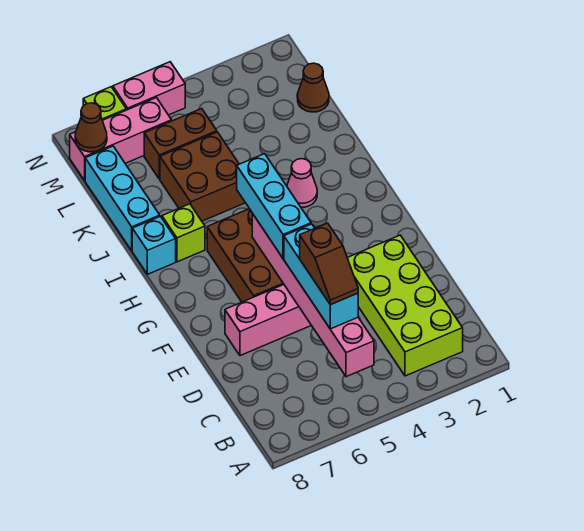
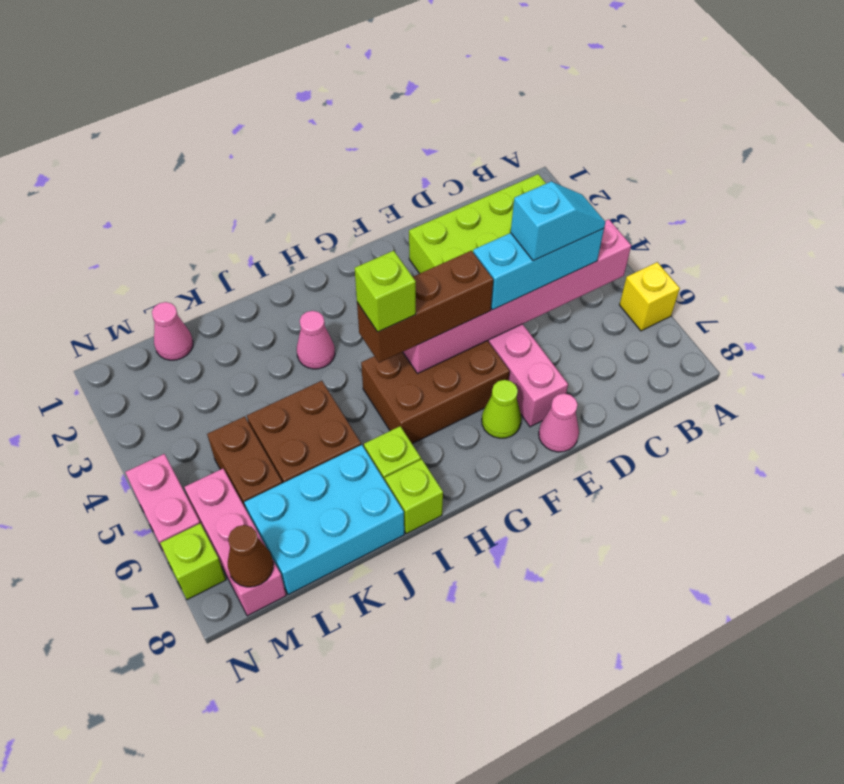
none -> yellow 1x1 brick [620,262,680,331]
brown 1x2 slope [300,223,358,305] -> cyan 1x2 slope [511,182,605,261]
none -> pink 1x1 cone [539,393,579,452]
cyan 1x3 brick [237,154,311,259] -> brown 1x3 brick [357,251,493,363]
none -> lime 1x1 cone [482,380,521,438]
none -> lime 1x1 brick [355,251,416,332]
cyan 1x1 brick [132,216,176,274] -> lime 1x1 brick [385,459,443,534]
cyan 1x3 brick [85,146,160,251] -> cyan 2x3 brick [244,445,404,595]
brown 1x1 cone [297,63,329,112] -> pink 1x1 cone [152,302,193,360]

